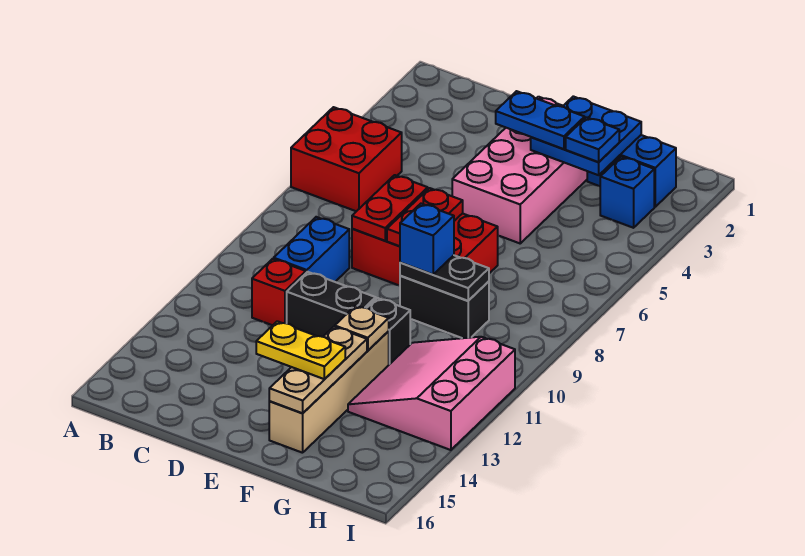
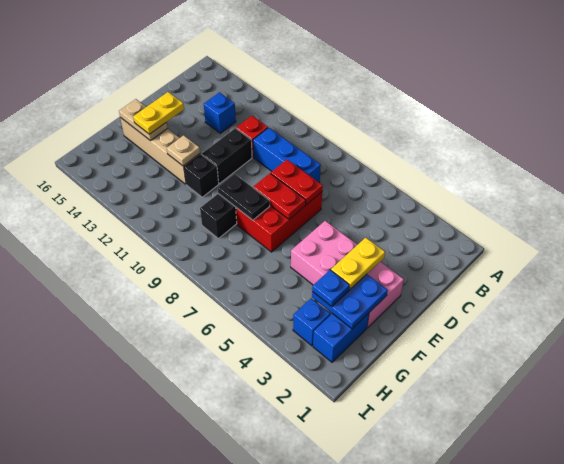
red 2x2 brick [291,107,402,211] -> none
blue 1x2 brick [274,217,349,282] -> blue 1x3 brick [253,128,321,183]
blue 1x2 plate [496,91,585,149] -> yellow 1x2 plate [331,238,385,289]
black 1x2 plate [400,255,489,301] -> black 1x2 plate turned to [218,174,270,220]
blue 1x1 brick [400,204,454,274] -> blue 1x1 brick moved to [204,92,236,133]
tan 1x3 plate [269,327,367,413] -> tan 1x2 plate [119,99,168,141]
pink 3x3 slope [348,337,515,450] -> none

